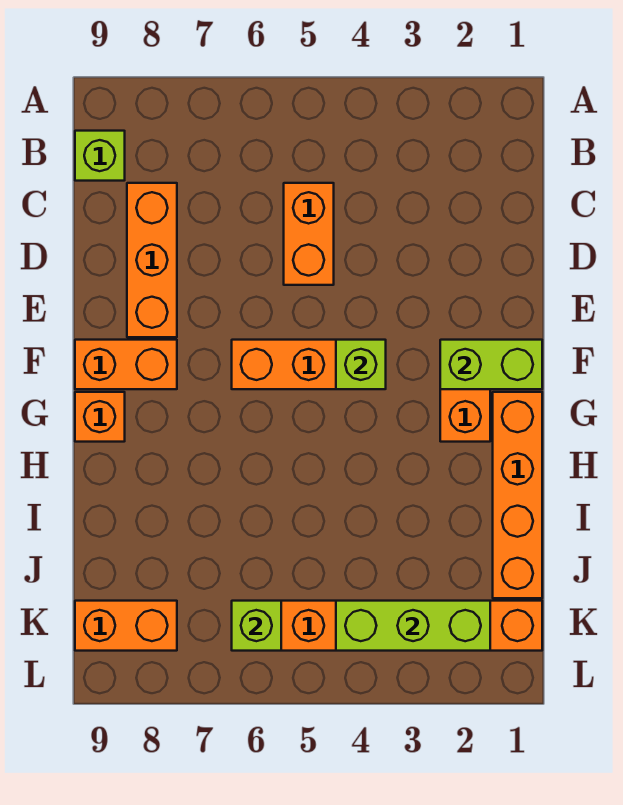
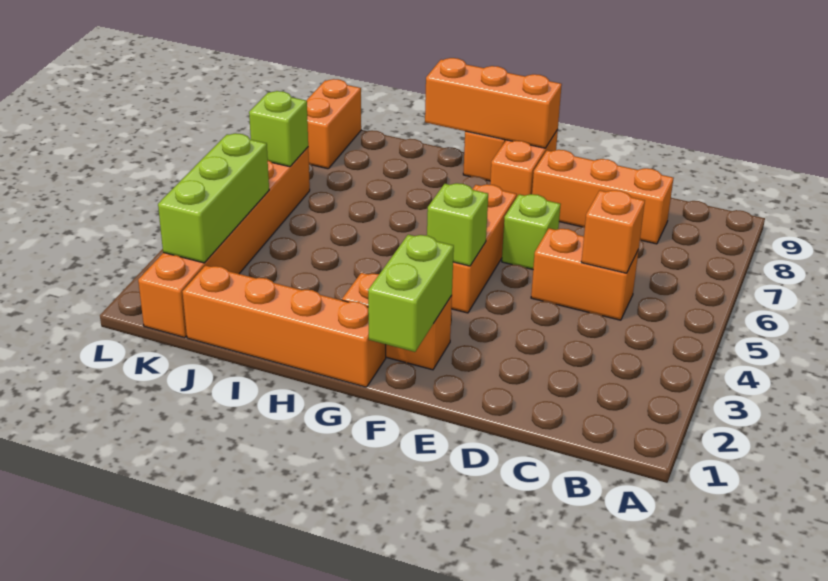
lime 1x1 brick [75,131,125,181] -> lime 1x1 brick moved to [502,194,561,269]
none -> orange 1x1 brick [581,190,645,273]
none -> orange 1x3 brick [425,58,562,148]

